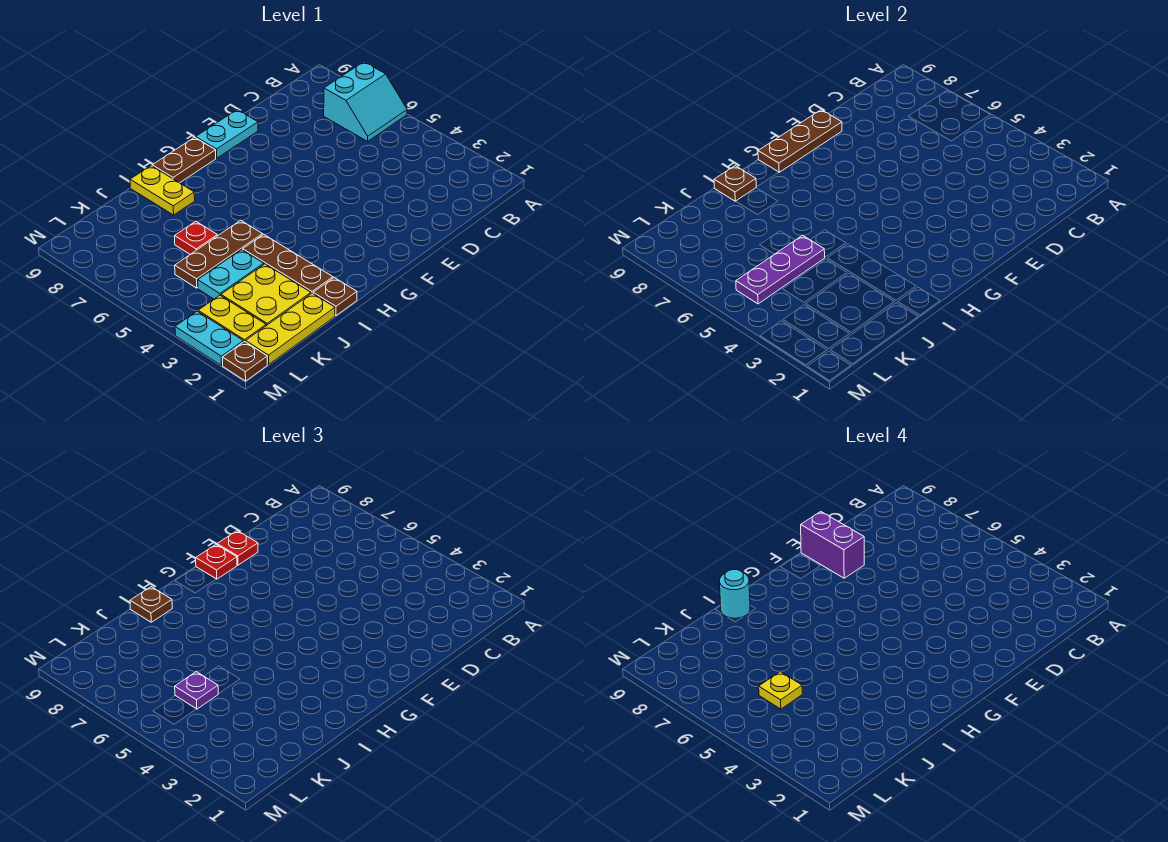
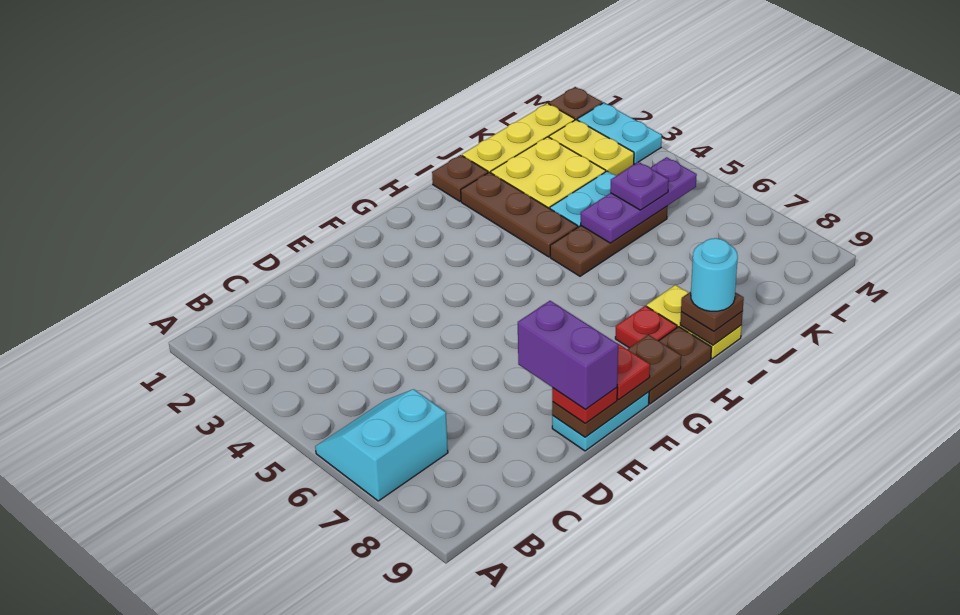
red 1x1 plate [175,221,217,254] -> red 1x1 plate moved to [615,306,677,348]
yellow 1x1 plate [759,672,802,709] -> none

